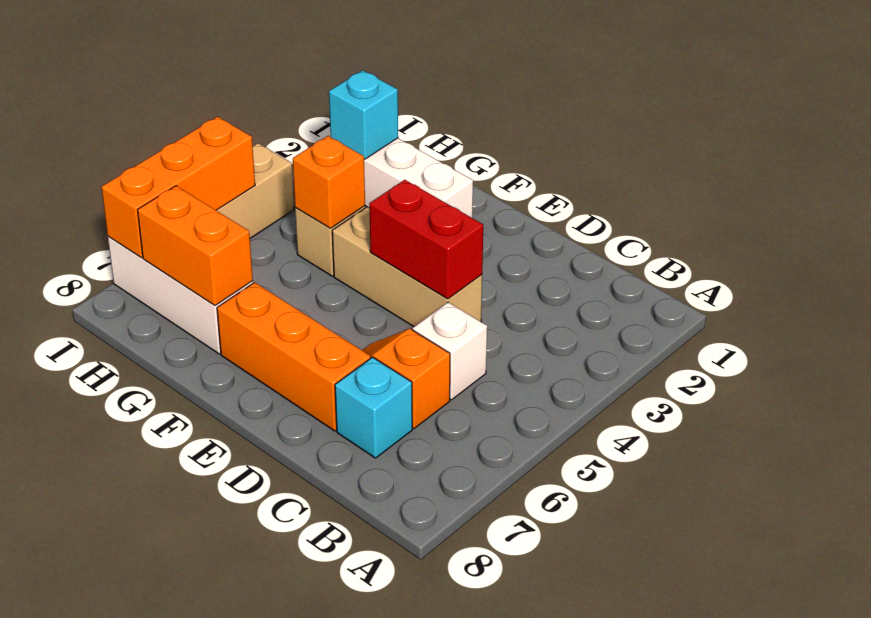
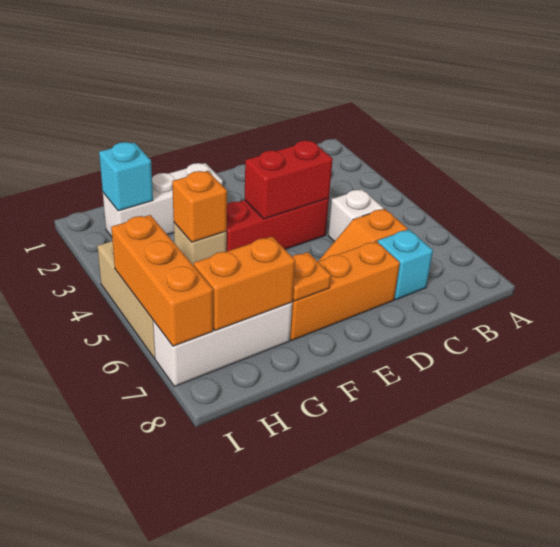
tan 1x3 brick [332,207,482,327] -> red 1x3 brick [226,198,329,252]
none -> orange 1x1 plate [292,252,331,301]

